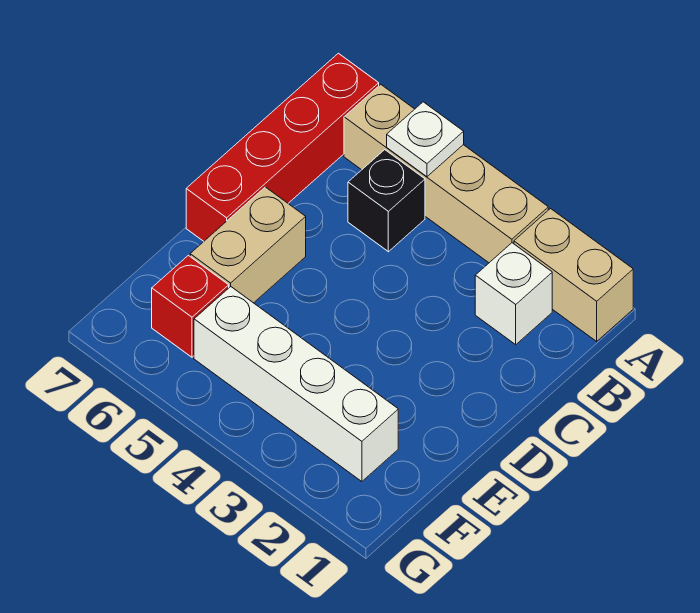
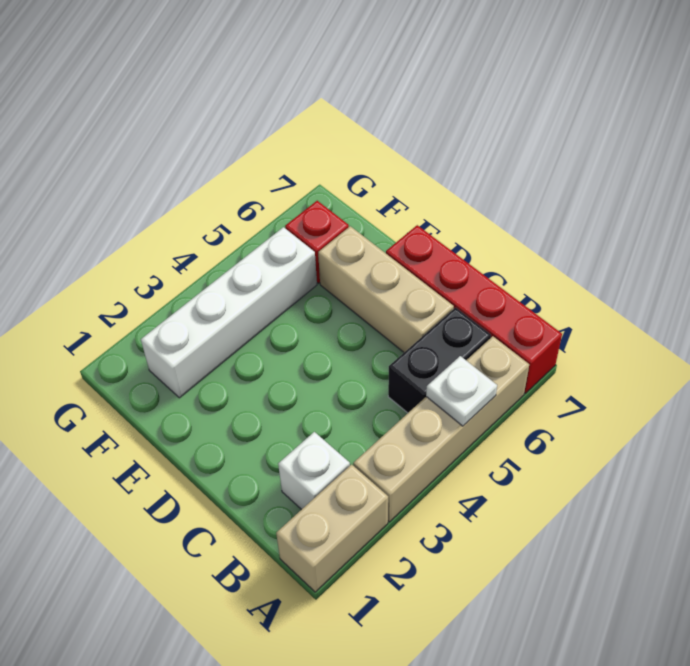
black 1x1 brick [348,150,425,252] -> black 1x2 brick [388,307,491,413]
tan 1x2 brick [190,187,306,303] -> tan 1x3 brick [318,226,454,352]

